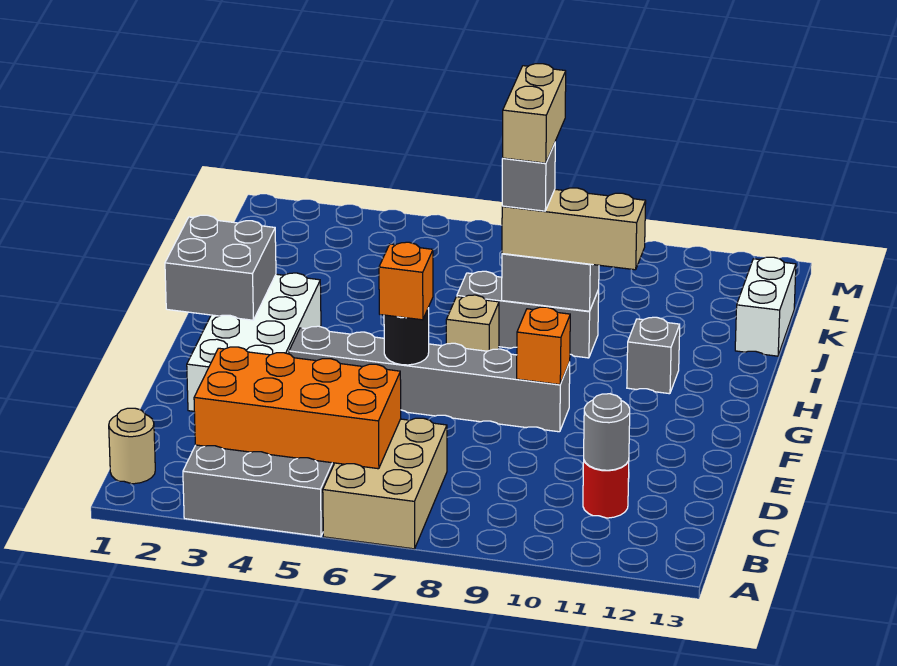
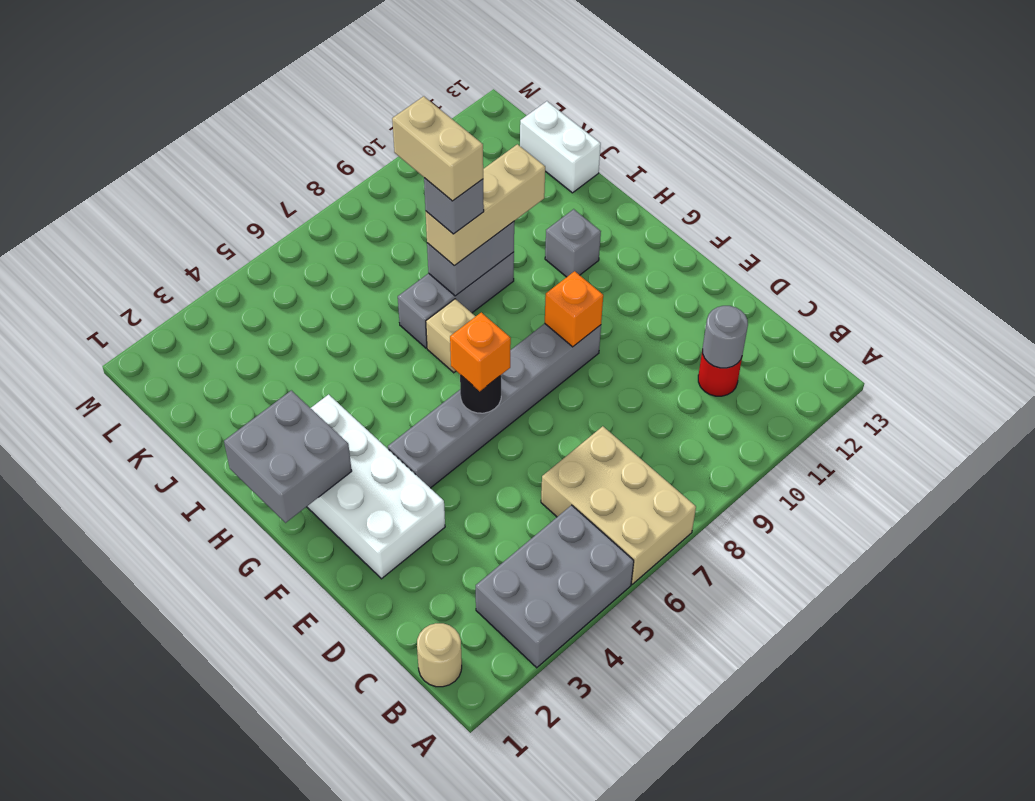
orange 2x4 brick [194,347,401,469] -> none

